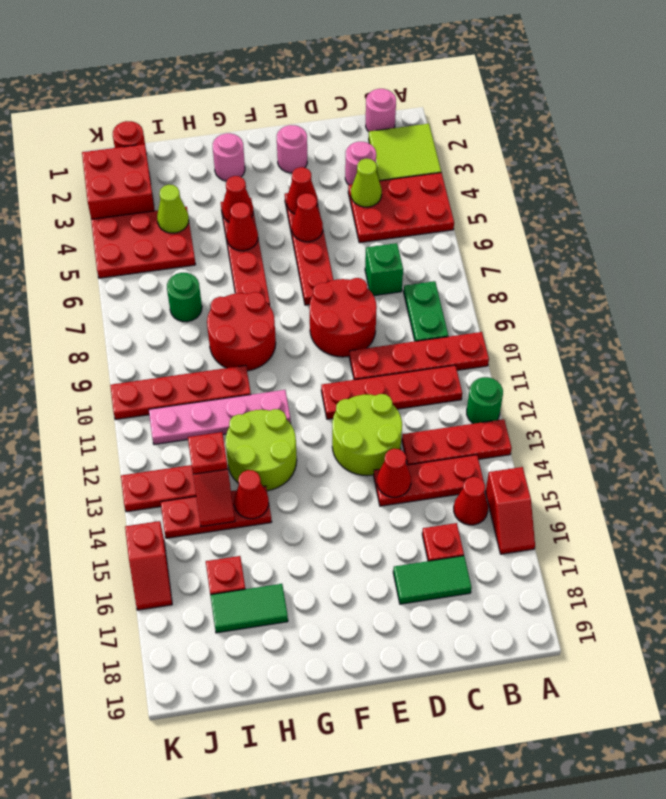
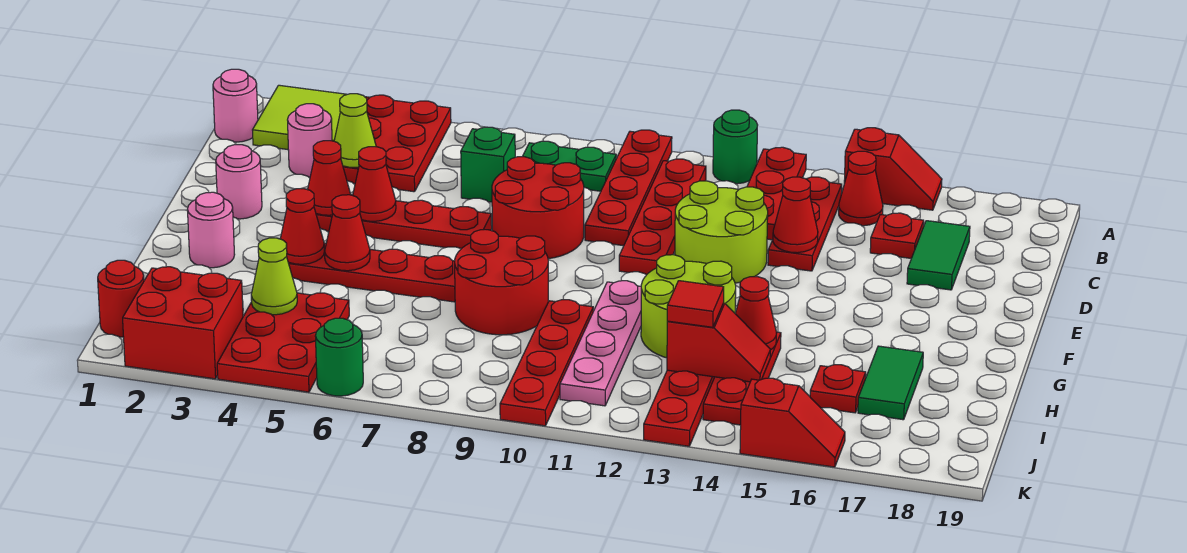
green 1x1 round brick [167,273,202,322] -> green 1x1 round brick moved to [316,318,363,396]
red 1x1 plate [188,432,228,474] -> red 1x1 tile [667,281,724,327]

